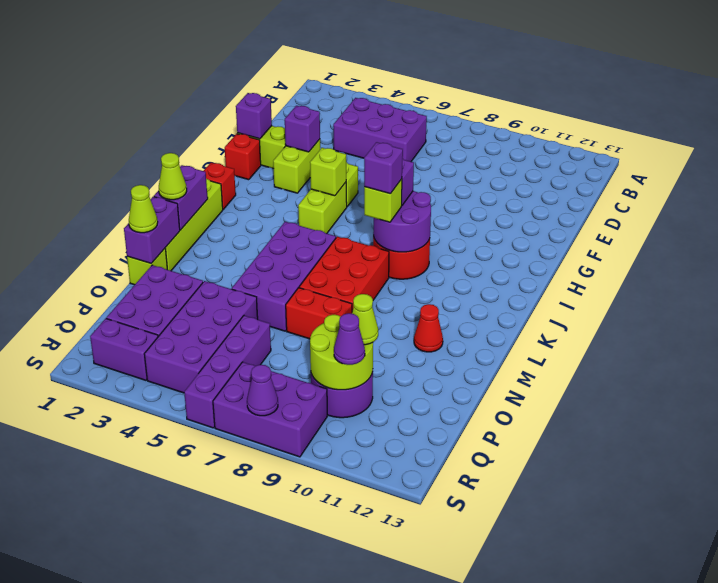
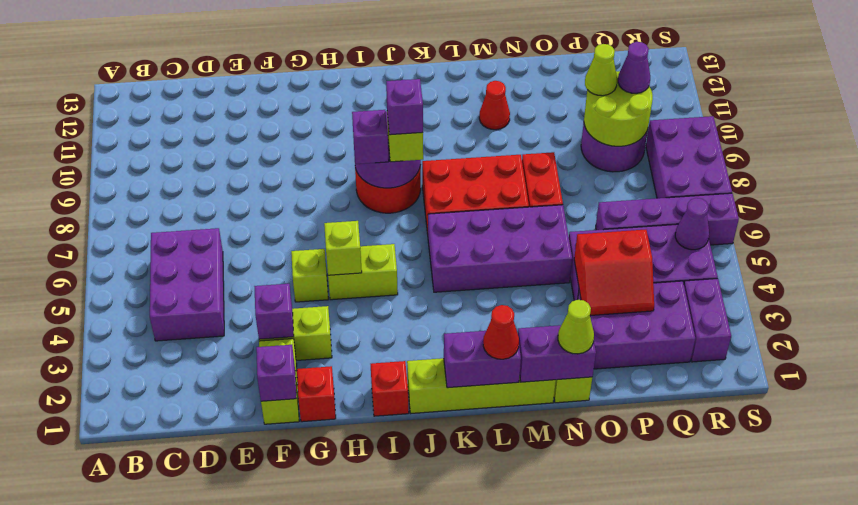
lime 1x1 cone [159,153,187,200] -> red 1x1 cone [483,305,519,359]
none -> red 2x2 slope [574,230,654,315]
purple 1x1 cone [247,365,278,416] -> purple 1x1 cone moved to [675,198,709,250]

